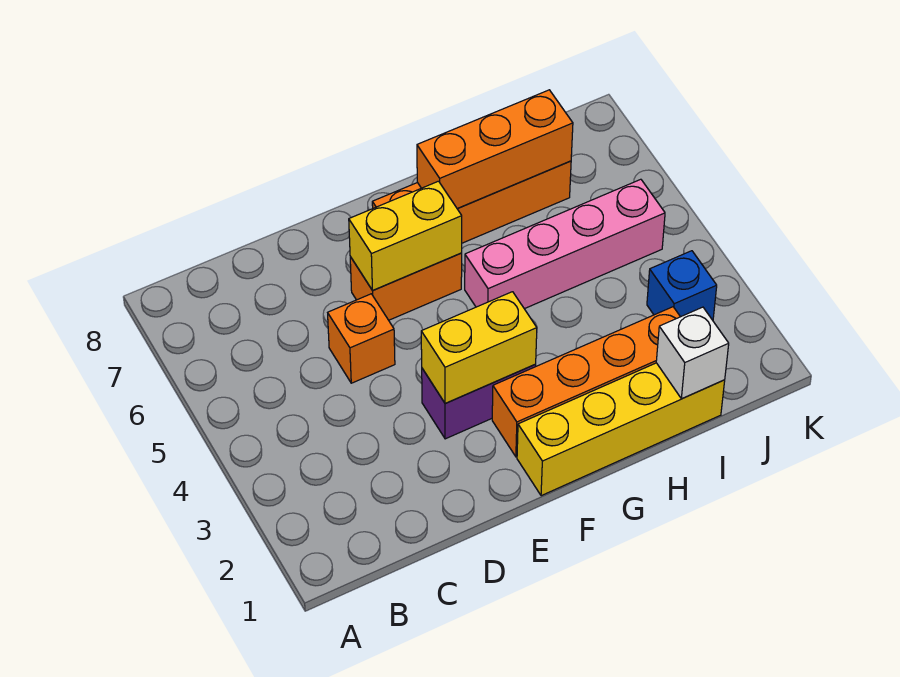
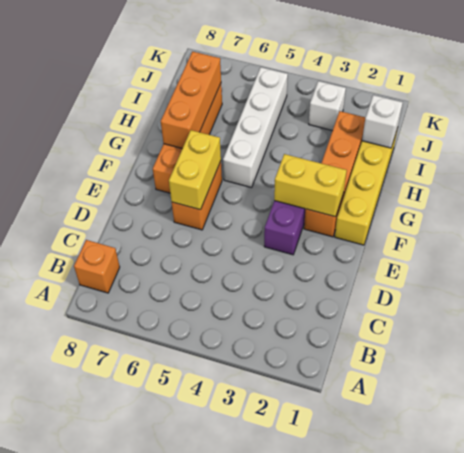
orange 1x1 brick [328,294,395,383] -> orange 1x1 brick moved to [74,240,120,293]
yellow 1x2 brick [421,292,537,404] -> yellow 1x2 brick turned to [274,154,347,217]
pink 1x4 brick [465,179,665,309] -> white 1x4 brick [223,67,288,188]
blue 1x1 brick [647,251,717,320] -> white 1x1 brick [309,81,346,131]

